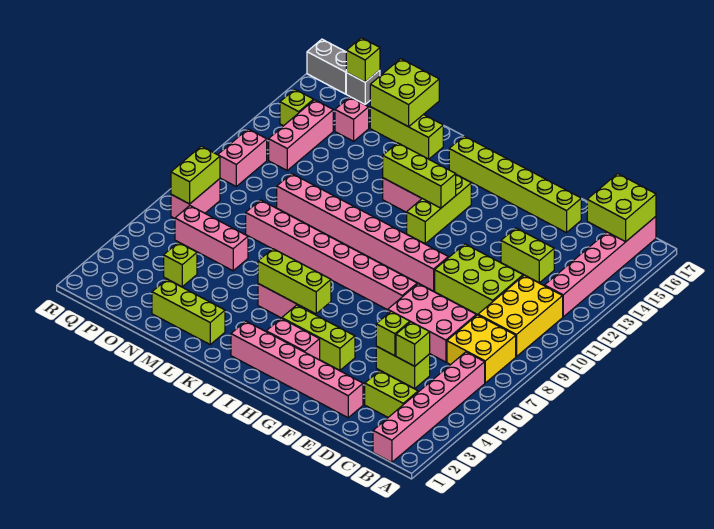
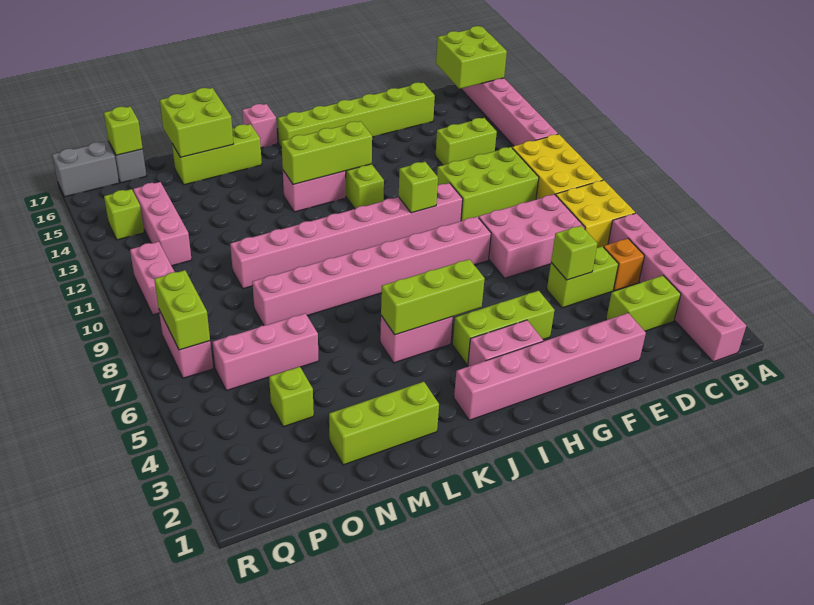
none -> orange 1x1 brick [604,238,644,291]
lime 1x1 brick [396,322,430,366] -> lime 1x1 brick moved to [399,162,438,213]
pink 1x1 brick [335,97,369,141] -> pink 1x1 brick moved to [242,104,277,148]

